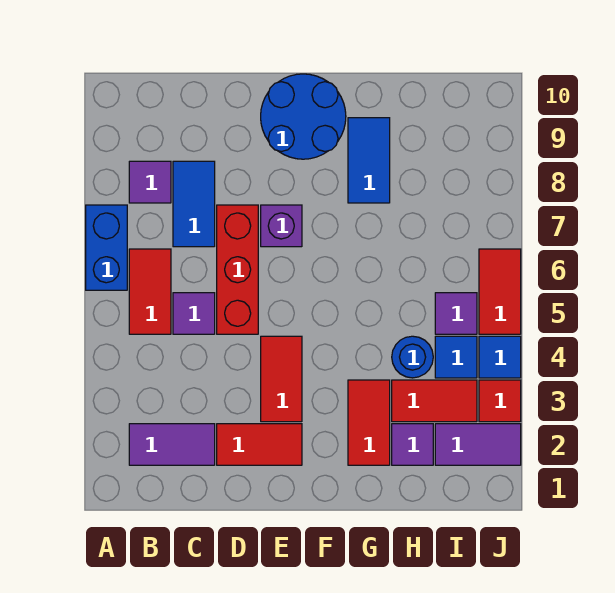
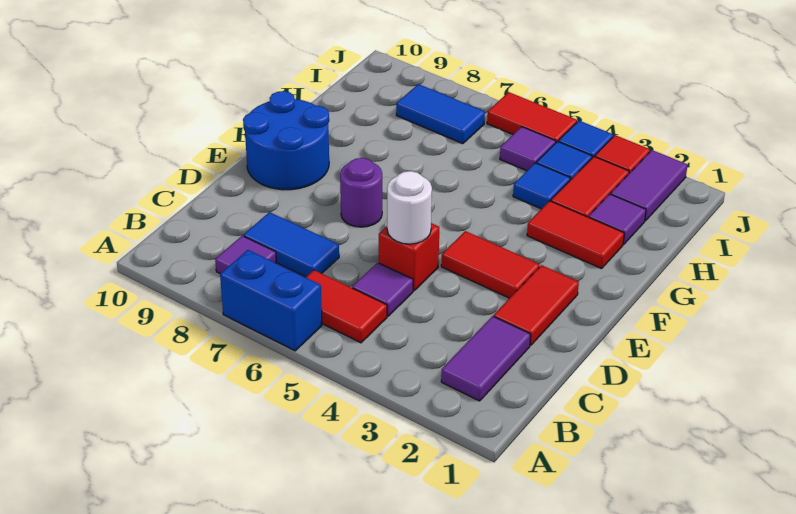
red 1x3 brick [217,205,258,334] -> red 1x1 brick [379,223,439,291]
none -> white 1x1 round brick [387,171,432,244]
purple 1x1 brick [261,205,302,247] -> purple 1x1 round brick [340,158,382,227]
blue 1x2 tile [348,118,390,203] -> blue 1x2 tile moved to [396,84,485,144]
blue 1x1 round brick [392,336,433,378] -> blue 1x1 tile [513,163,570,209]

